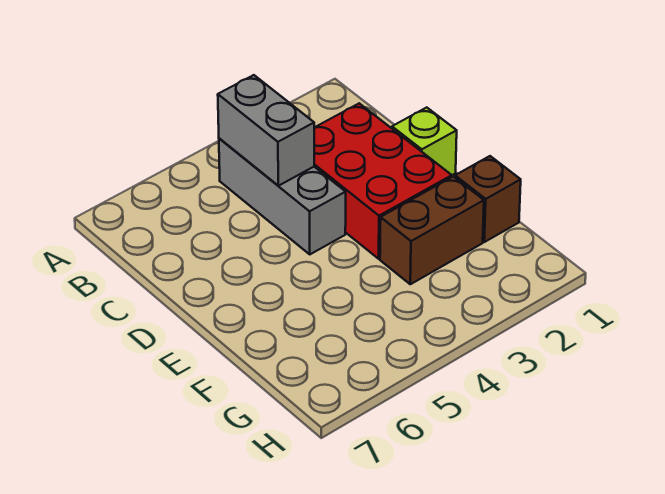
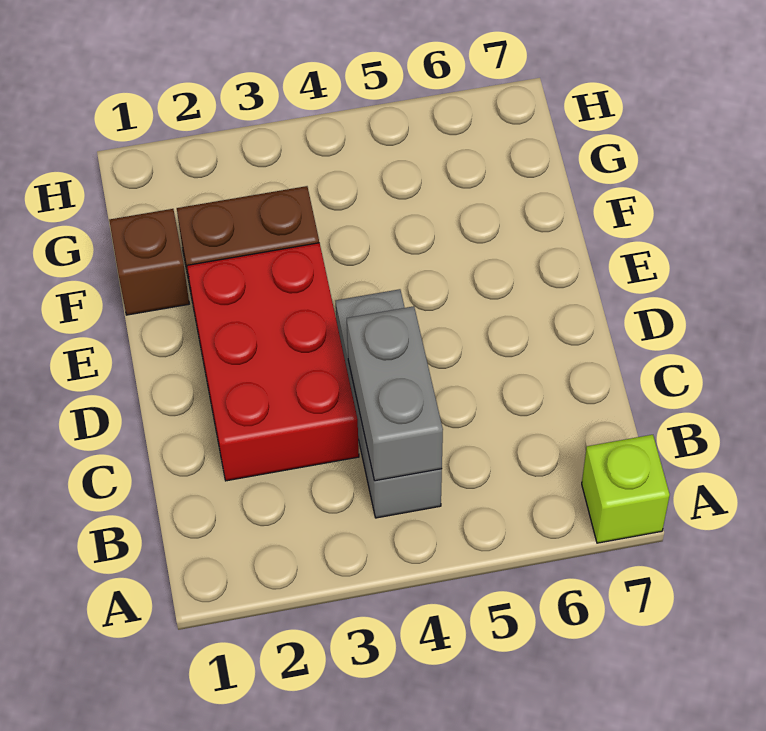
lime 1x1 brick [392,107,457,175] -> lime 1x1 brick moved to [582,435,670,543]

